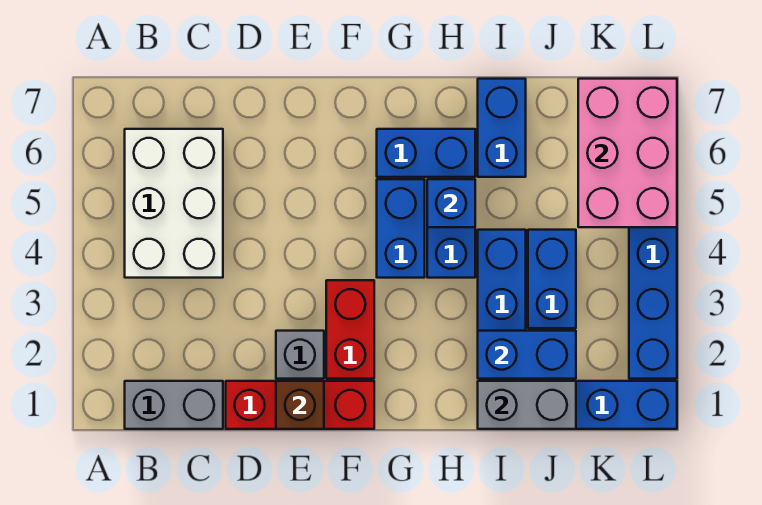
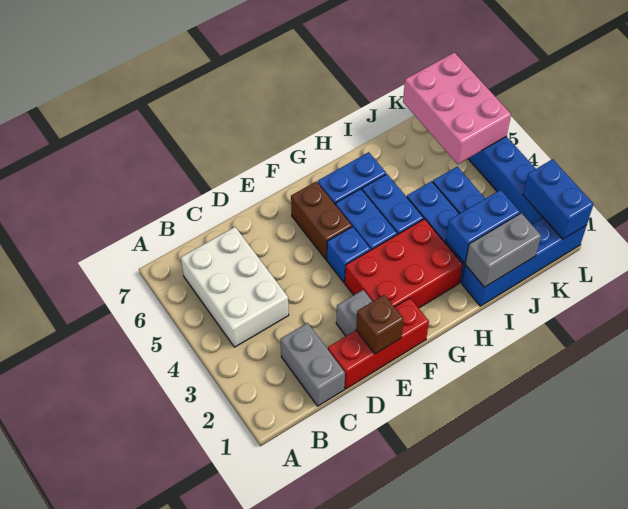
grey 1x2 brick [125,381,223,429] -> grey 1x2 brick turned to [280,323,345,406]
red 1x2 brick [326,280,374,379] -> red 2x3 brick [345,219,463,308]
none -> brown 1x2 brick [291,181,352,260]
blue 1x1 brick [427,179,475,227] -> blue 1x1 brick moved to [327,227,371,283]
blue 1x2 brick [478,79,526,177] -> blue 1x2 brick moved to [523,159,593,239]

